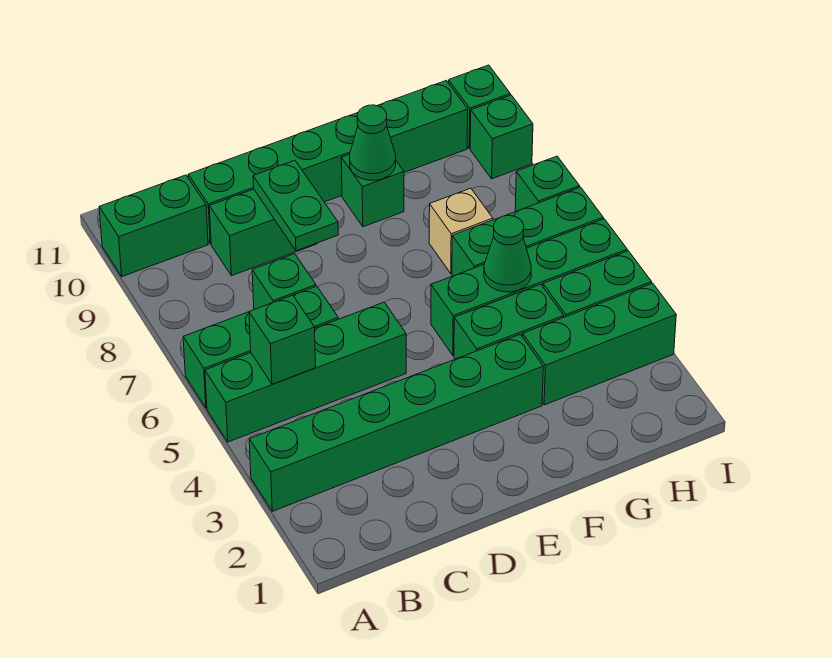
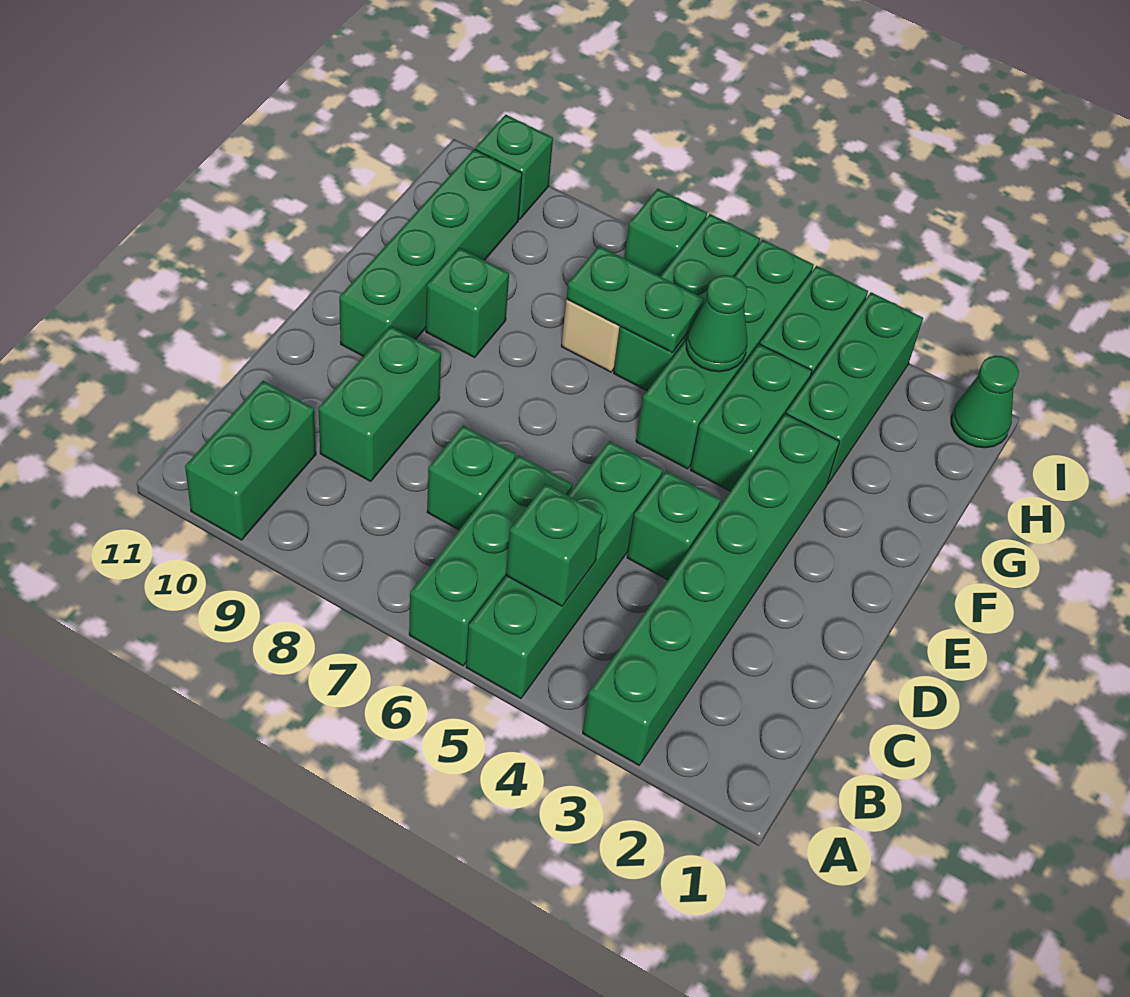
green 1x6 brick [188,81,468,244] -> green 1x4 brick [339,149,522,356]
green 1x2 plate [253,160,338,251] -> green 1x2 plate moved to [567,246,704,352]
green 1x1 cone [350,105,396,180] -> green 1x1 cone moved to [951,356,1019,448]
green 1x1 brick [470,95,533,179] -> green 1x1 brick moved to [627,471,721,580]

